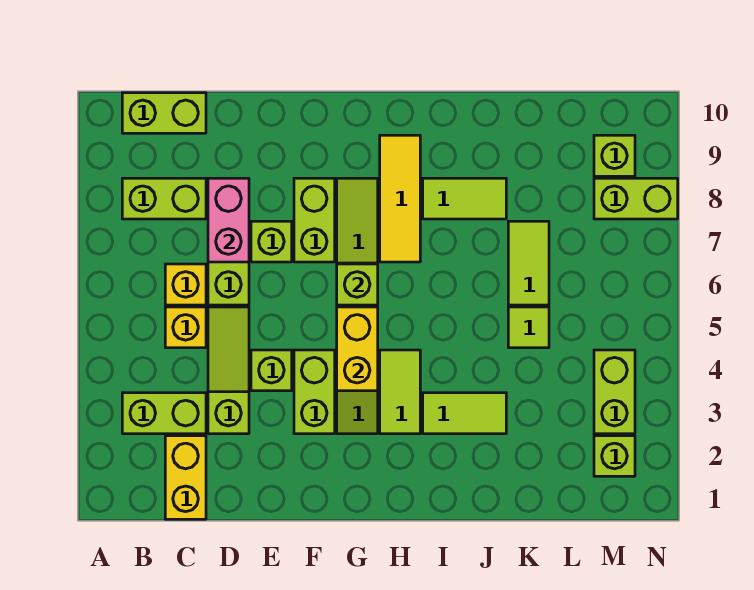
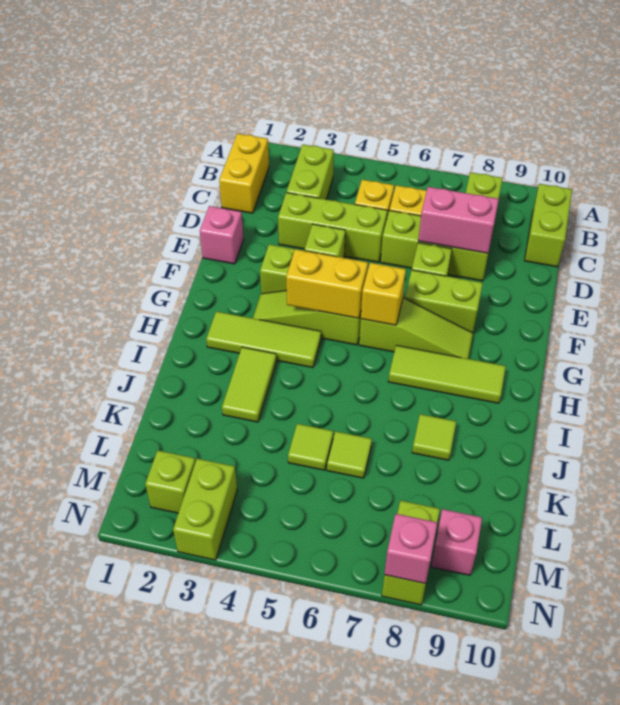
yellow 1x2 brick [165,436,206,519] -> yellow 1x2 brick turned to [219,133,269,213]
lime 1x3 slope [208,307,249,434] -> lime 1x3 brick [278,193,388,262]
none -> pink 1x1 brick [200,206,244,264]
lime 1x1 brick [337,264,378,305] -> yellow 1x1 brick [361,263,406,325]
lime 1x2 tile [380,350,420,434] -> lime 1x3 tile [206,312,321,368]
yellow 1x3 tile [380,135,420,262] -> lime 1x3 tile [388,345,506,403]
lime 1x2 tile [423,178,506,219] -> lime 1x1 tile [412,414,456,460]
lime 1x2 tile [508,221,549,305] -> lime 1x1 tile [327,431,372,478]
lime 1x2 brick [594,350,635,434] -> lime 1x2 brick turned to [173,459,237,560]
lime 1x1 brick [594,135,635,176] -> pink 1x1 brick [431,509,482,575]
none -> pink 1x1 brick [384,514,437,584]

